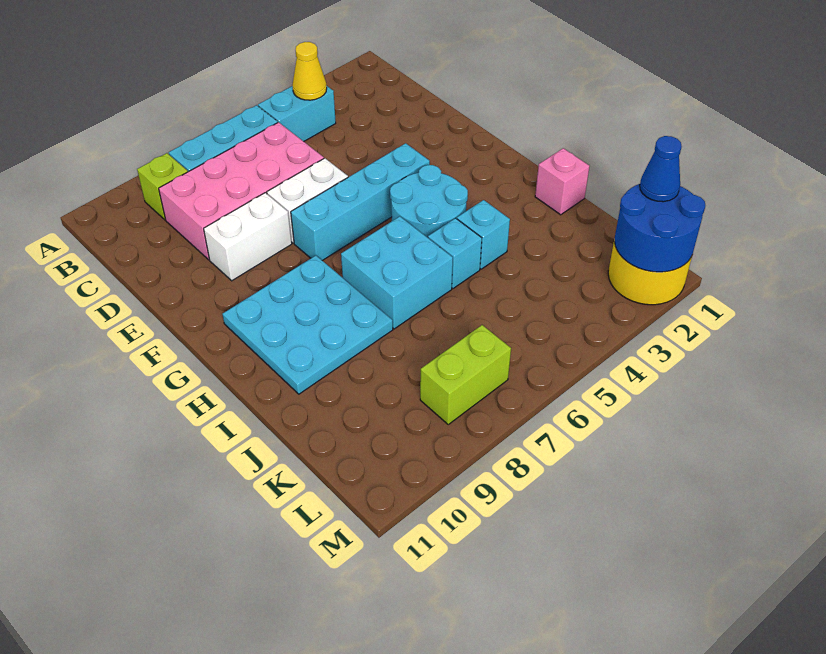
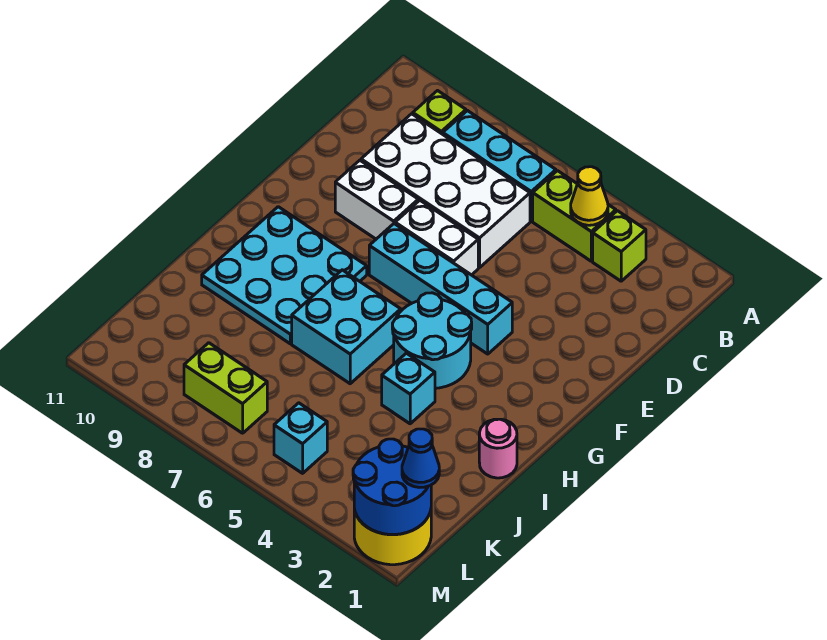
none -> lime 1x1 brick [593,211,646,281]
cyan 1x2 brick [258,86,336,141] -> lime 1x2 brick [533,171,616,261]
pink 2x4 brick [159,122,324,260] -> white 2x4 brick [361,114,530,268]
pink 1x1 brick [535,148,590,215] -> pink 1x1 round brick [479,419,517,478]
cyan 1x1 brick [428,218,482,288] -> cyan 1x1 brick moved to [274,403,327,473]

